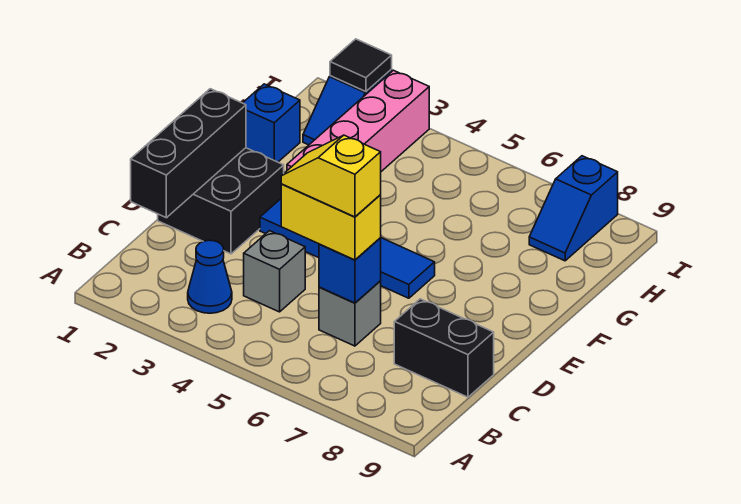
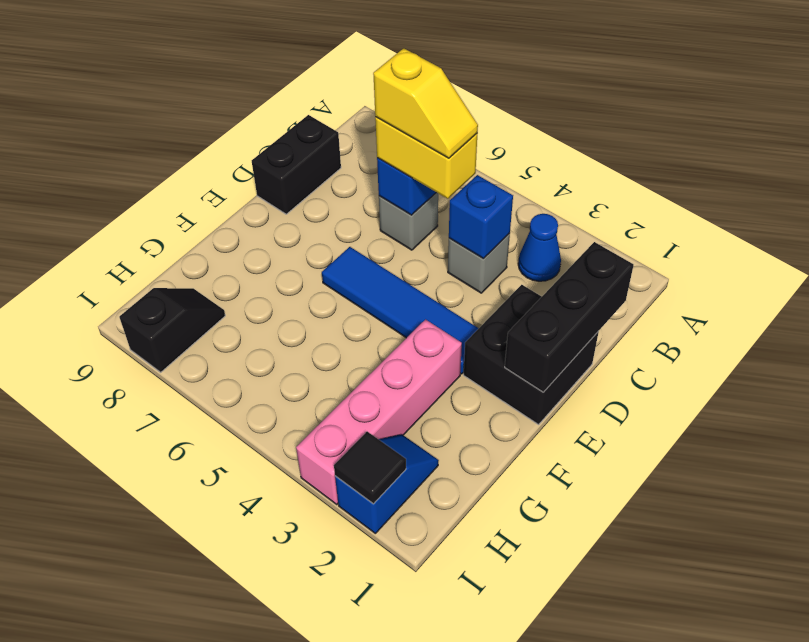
black 1x2 brick [394,299,494,397] -> black 1x2 brick turned to [252,115,341,214]
blue 1x1 brick [243,84,300,162] -> blue 1x1 brick moved to [449,175,513,259]
blue 1x2 slope [529,156,618,261] -> black 1x2 slope [119,288,225,372]

